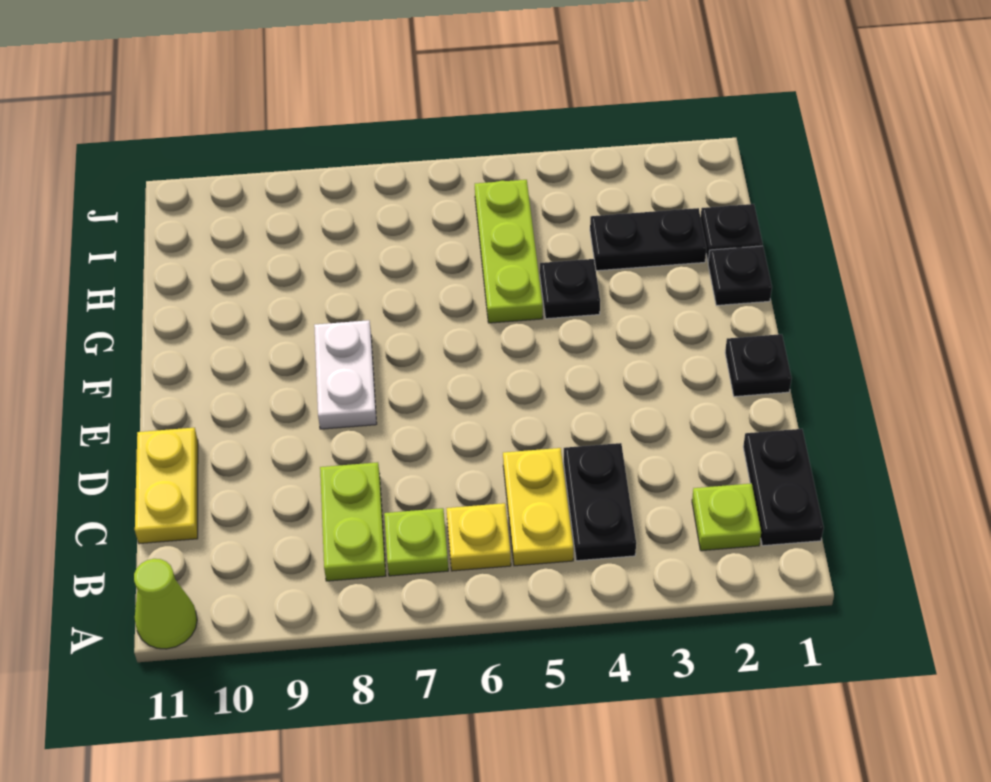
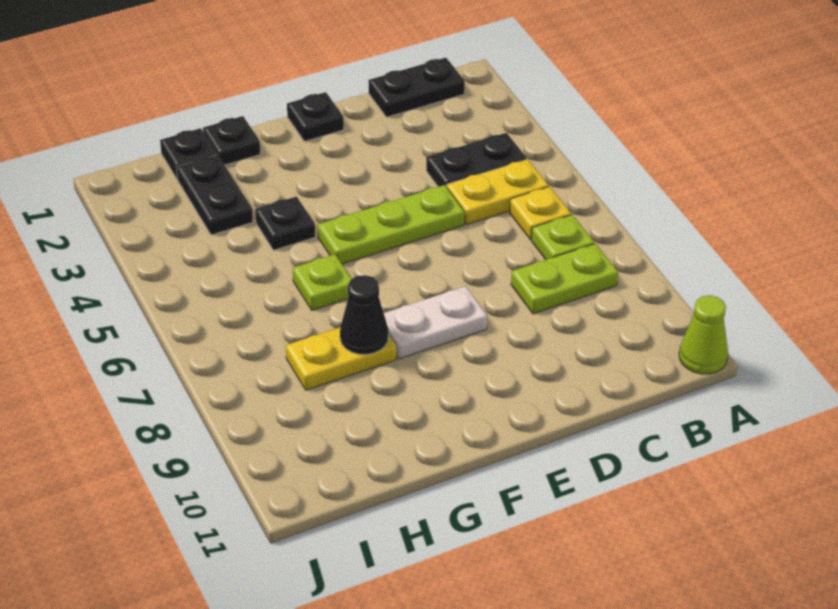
lime 1x1 plate [692,483,761,551] -> lime 1x1 plate moved to [293,254,351,310]
yellow 1x2 plate [135,428,198,544] -> yellow 1x2 plate moved to [286,327,396,390]
lime 1x3 plate [475,180,543,323] -> lime 1x3 plate moved to [318,185,465,264]
none -> black 1x1 cone [340,275,388,354]

